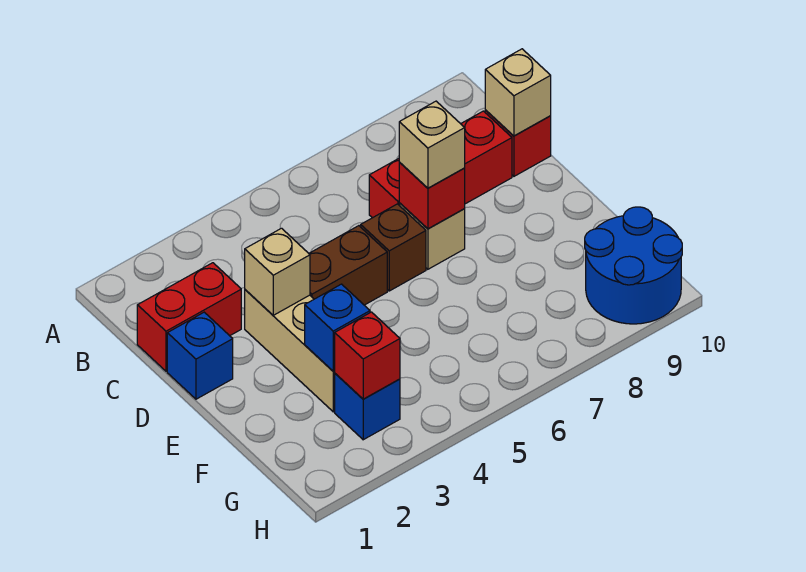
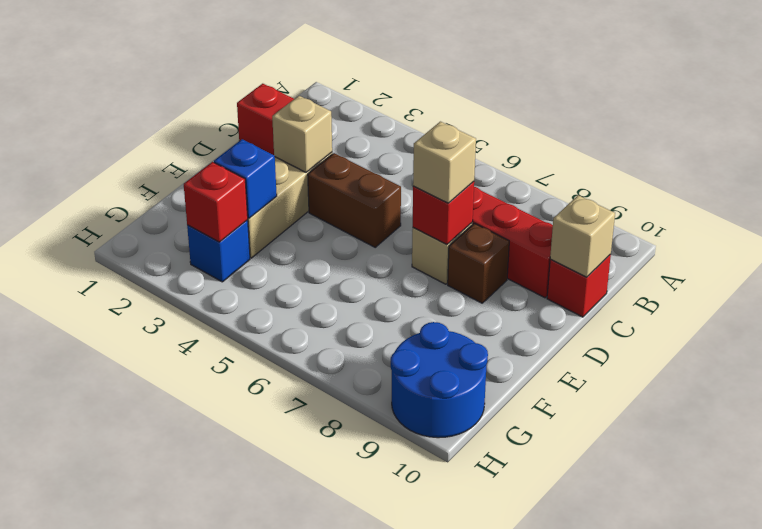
blue 1x1 brick [167,312,233,399] -> none
brown 1x1 brick [361,204,426,291] -> brown 1x1 brick moved to [448,223,509,303]

